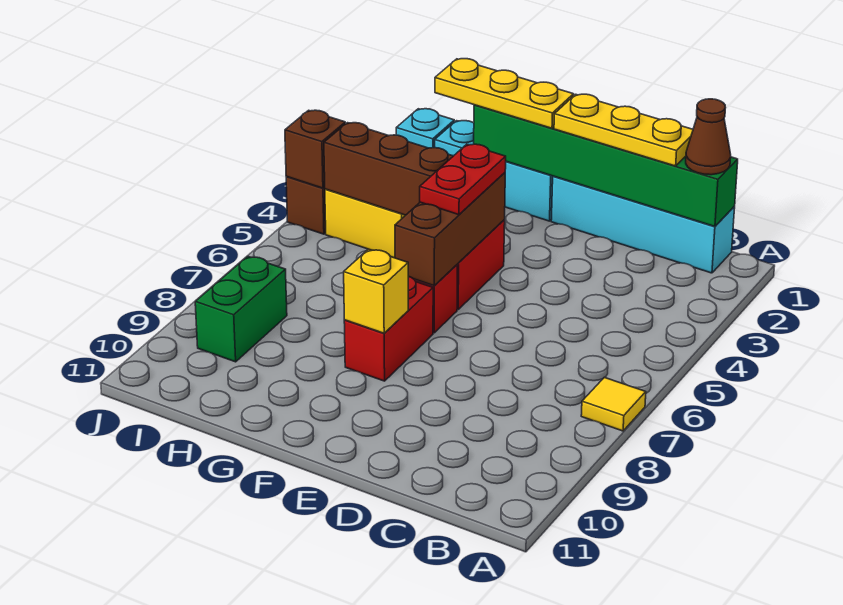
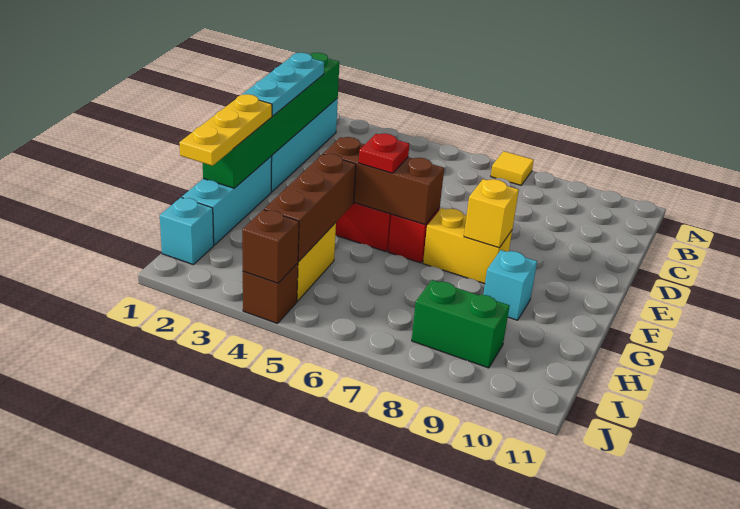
brown 1x1 cone [686,99,731,175] -> none
yellow 1x3 plate [554,94,693,166] -> cyan 1x3 plate [242,53,324,116]
red 1x2 plate [420,144,506,215] -> red 1x1 plate [359,133,409,173]
red 1x2 brick [344,276,433,381] -> yellow 1x2 brick [423,208,512,284]
none -> cyan 1x1 brick [483,250,537,320]

